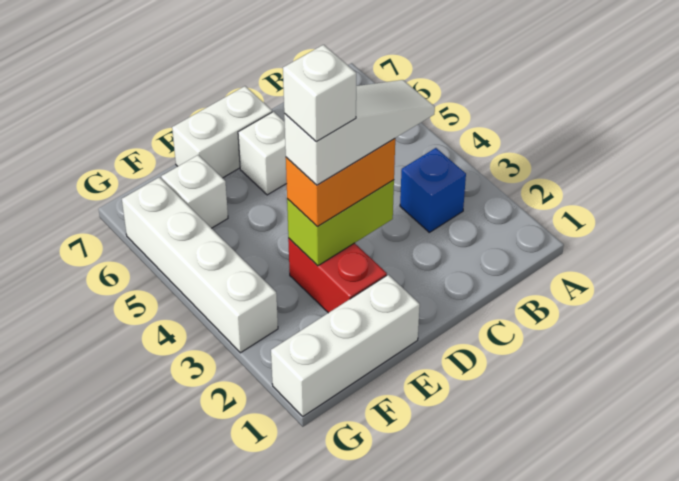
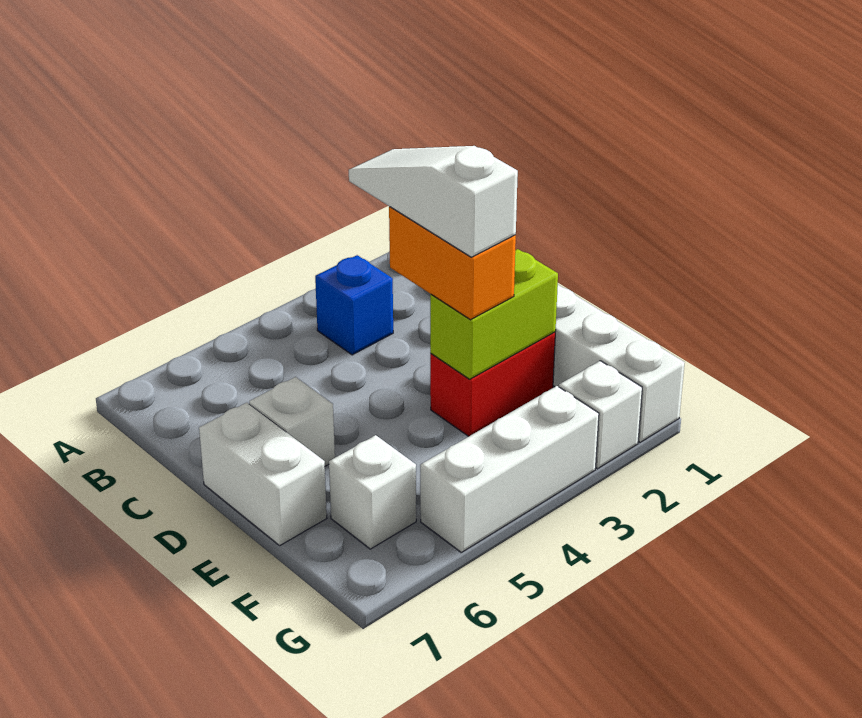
lime 1x2 brick [287,180,394,266] -> lime 1x2 brick turned to [430,249,558,379]
white 1x1 brick [283,45,356,142] -> white 1x1 brick moved to [559,361,642,469]
white 1x4 brick [122,177,278,353] -> white 1x3 brick [420,386,599,552]

